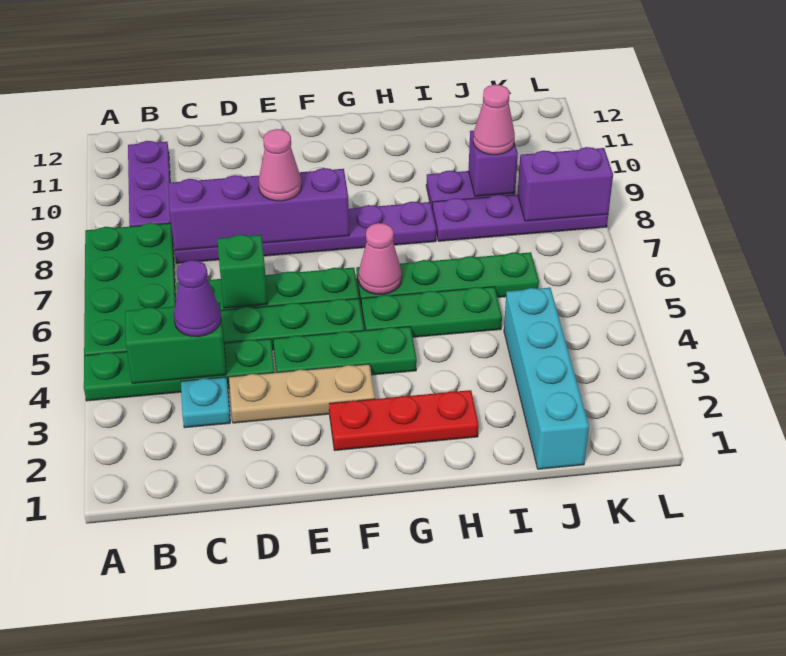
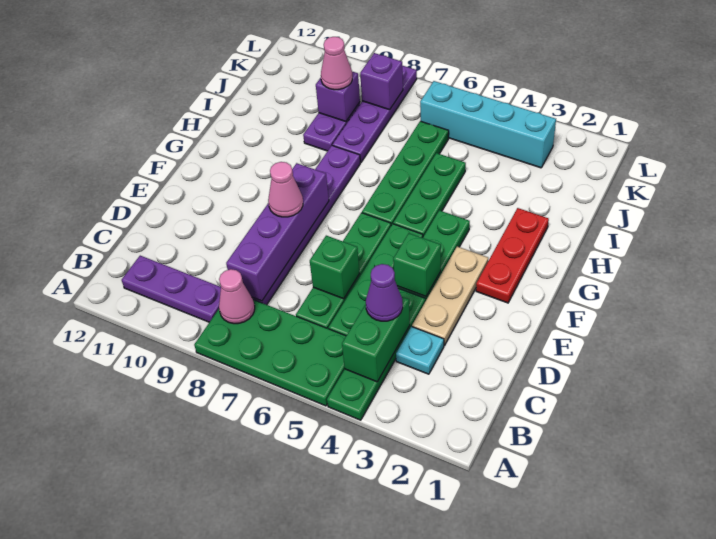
none -> green 1x1 brick [393,233,441,297]
pink 1x1 cone [359,223,402,294] -> pink 1x1 cone moved to [219,269,255,324]
cyan 1x4 brick [504,288,589,469] -> cyan 1x4 brick moved to [420,81,556,168]
purple 1x2 brick [518,147,613,221] -> purple 1x1 brick [360,53,403,110]

